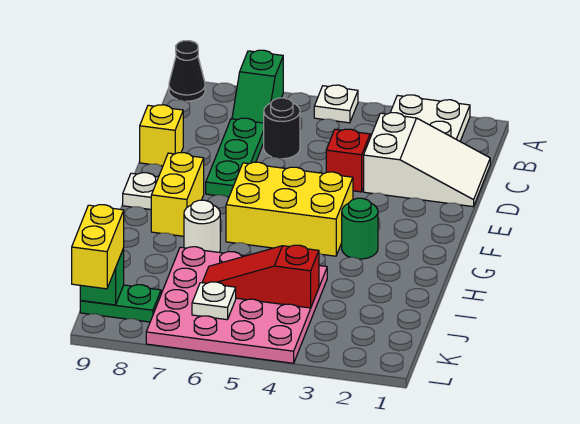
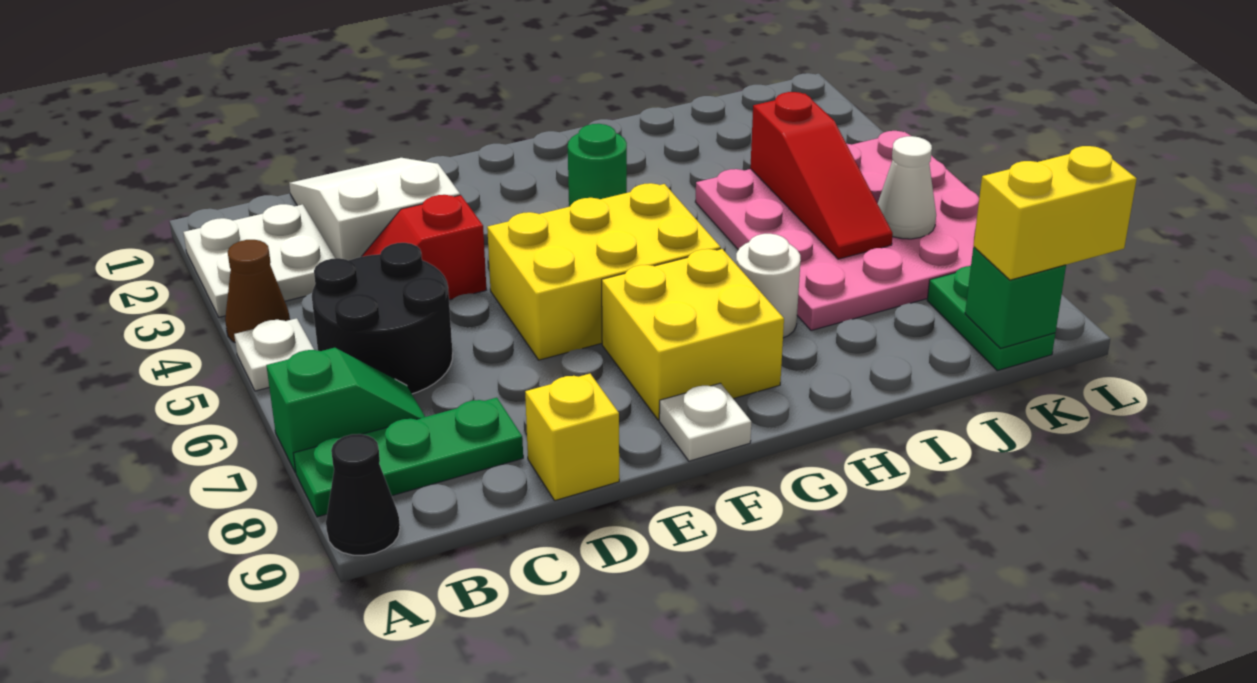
none -> brown 1x1 cone [225,240,290,342]
black 1x1 round brick [264,98,300,159] -> black 2x2 round brick [312,243,453,394]
green 1x3 plate [206,118,264,197] -> green 1x3 plate moved to [293,398,523,517]
yellow 2x3 brick [226,162,353,256] -> yellow 2x3 brick turned to [487,183,721,360]
yellow 1x2 brick [151,153,204,236] -> yellow 2x2 brick [602,249,784,420]
white 1x1 plate [192,282,236,320] -> white 1x1 cone [878,136,936,239]

